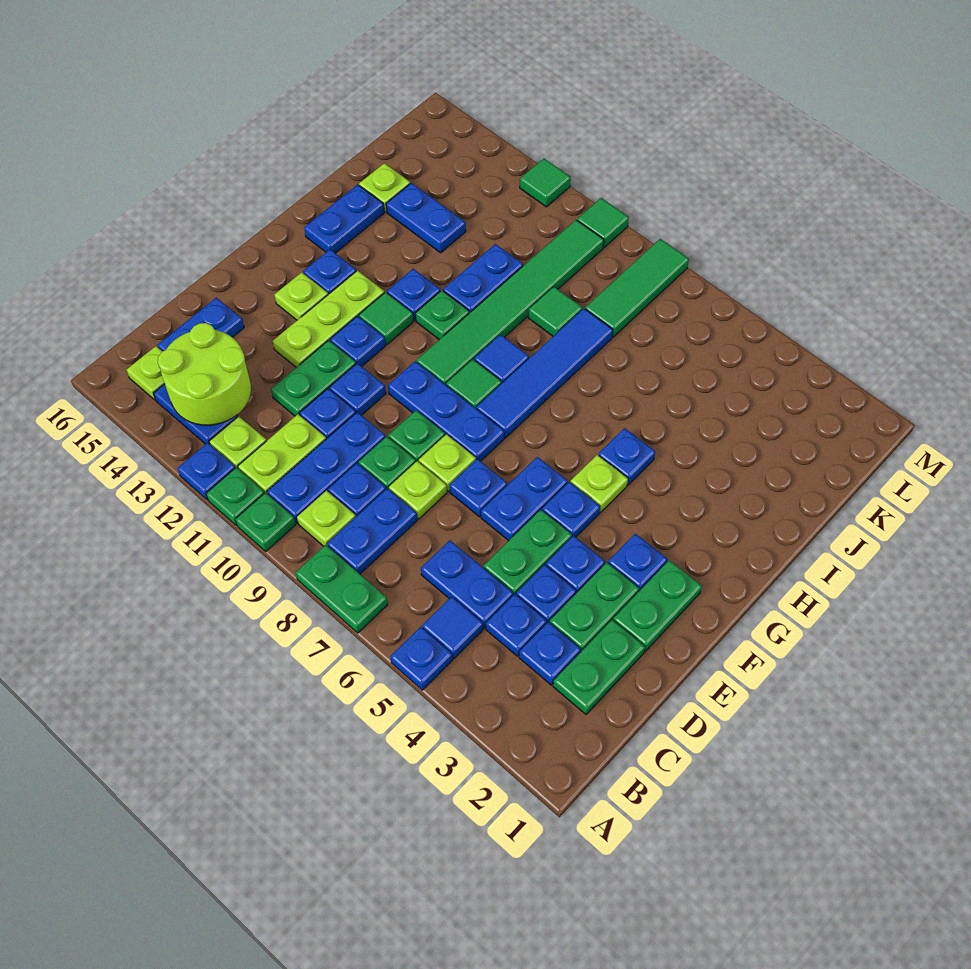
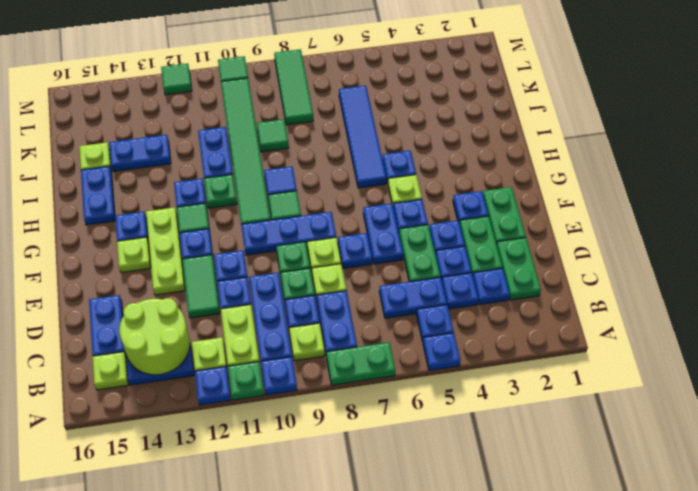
green 1x1 plate [235,493,296,551] -> blue 1x1 plate [261,357,297,395]
blue 1x1 tile [422,597,483,659] -> blue 1x1 plate [417,305,454,341]
green 1x2 plate [271,340,356,416] -> green 1x2 tile [182,255,220,318]
blue 1x4 tile [476,309,613,438] -> blue 1x4 tile moved to [339,86,386,188]

